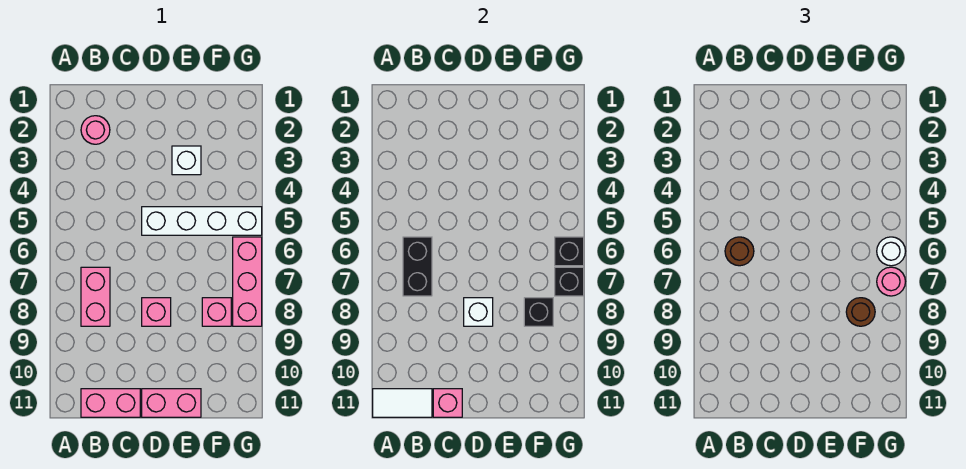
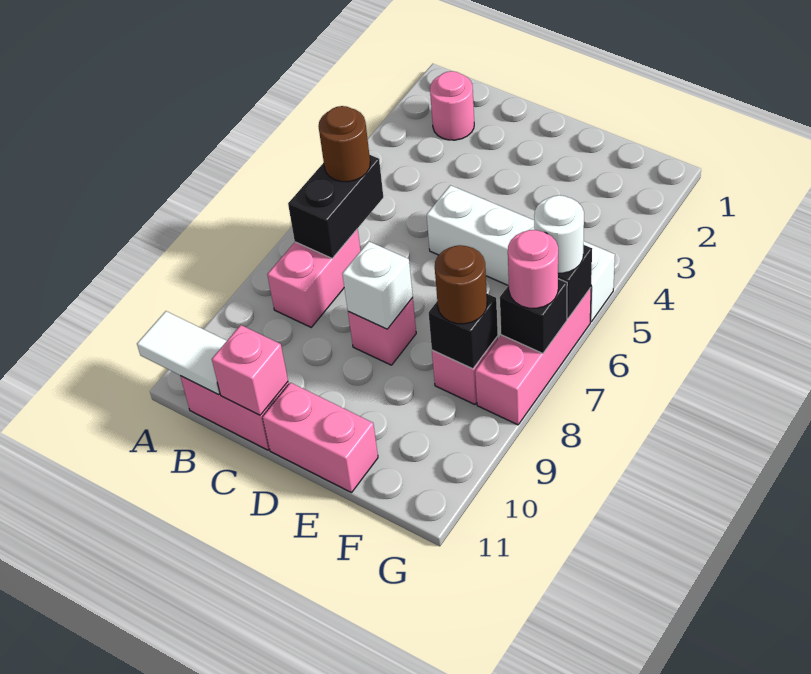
white 1x1 brick [172,146,201,175] -> none

